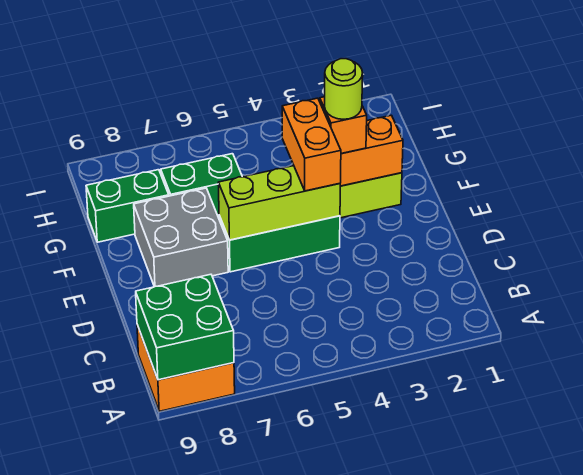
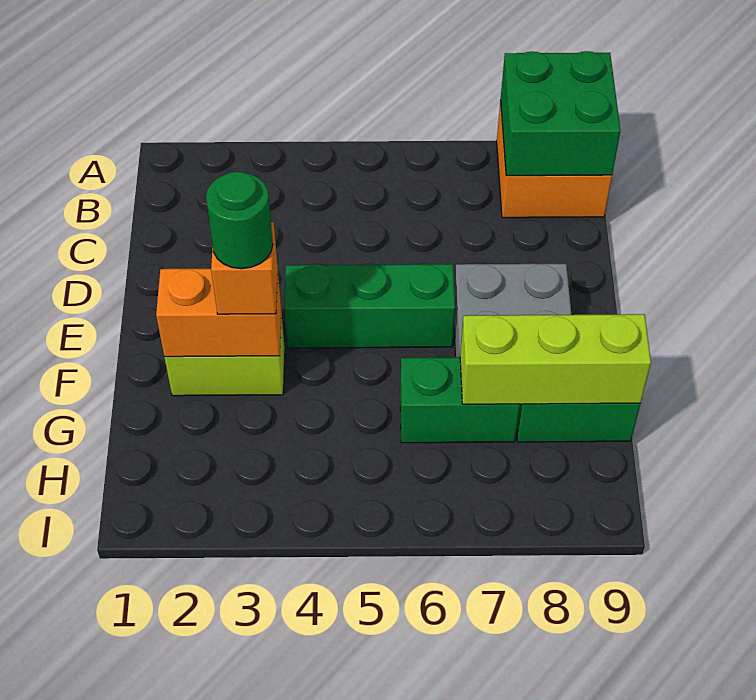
lime 1x3 brick [218,166,340,240] -> lime 1x3 brick moved to [460,314,651,404]
orange 1x2 brick [282,98,341,191] -> none
lime 1x1 round brick [325,59,363,119] -> green 1x1 round brick [206,172,273,269]

